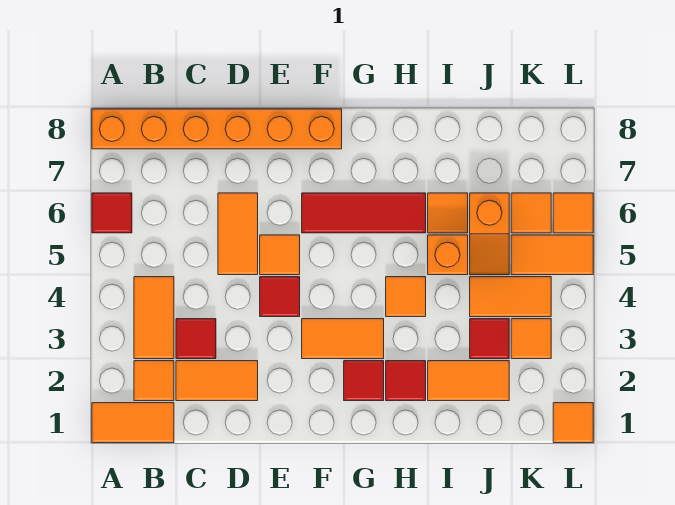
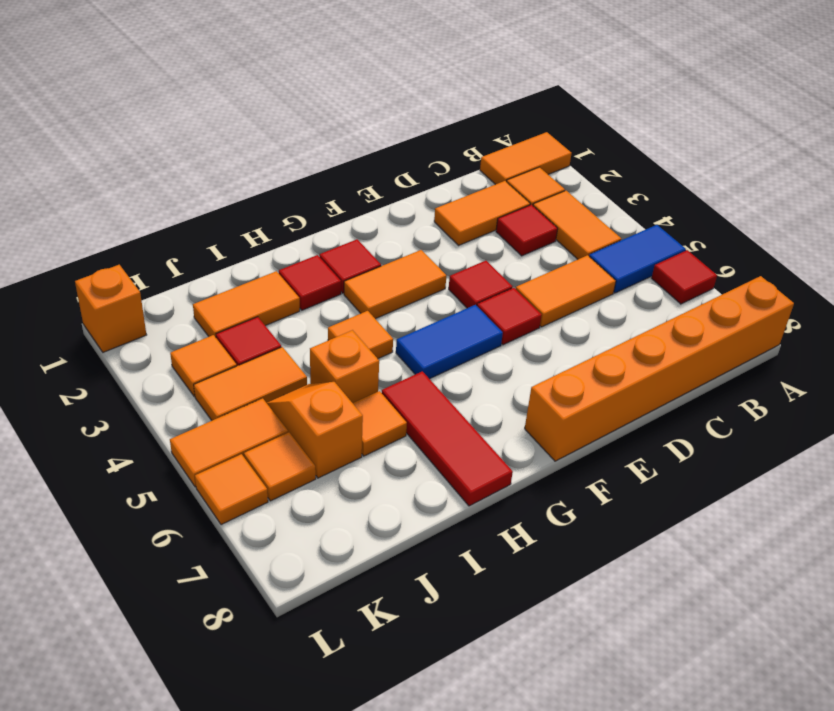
none -> blue 1x2 tile [589,225,686,293]
orange 1x2 tile [218,193,258,275] -> orange 1x2 tile turned to [516,255,616,327]
orange 1x1 tile [260,235,300,275] -> red 1x1 tile [477,288,542,345]
none -> blue 1x2 tile [396,305,503,379]
red 1x3 tile [302,193,426,233] -> red 1x3 tile turned to [382,371,513,506]
orange 1x1 tile [553,403,593,443] -> orange 1x1 brick [75,265,146,352]

